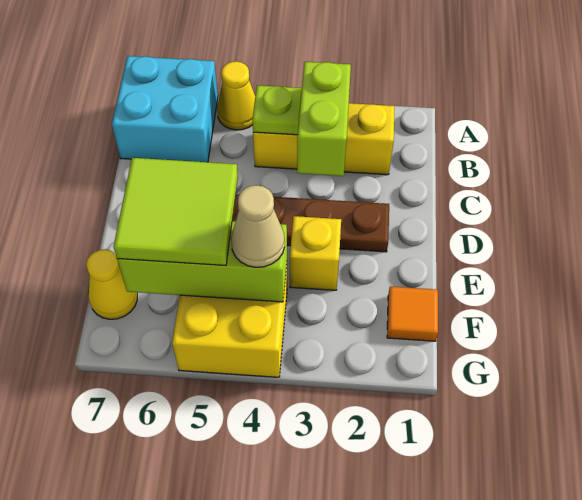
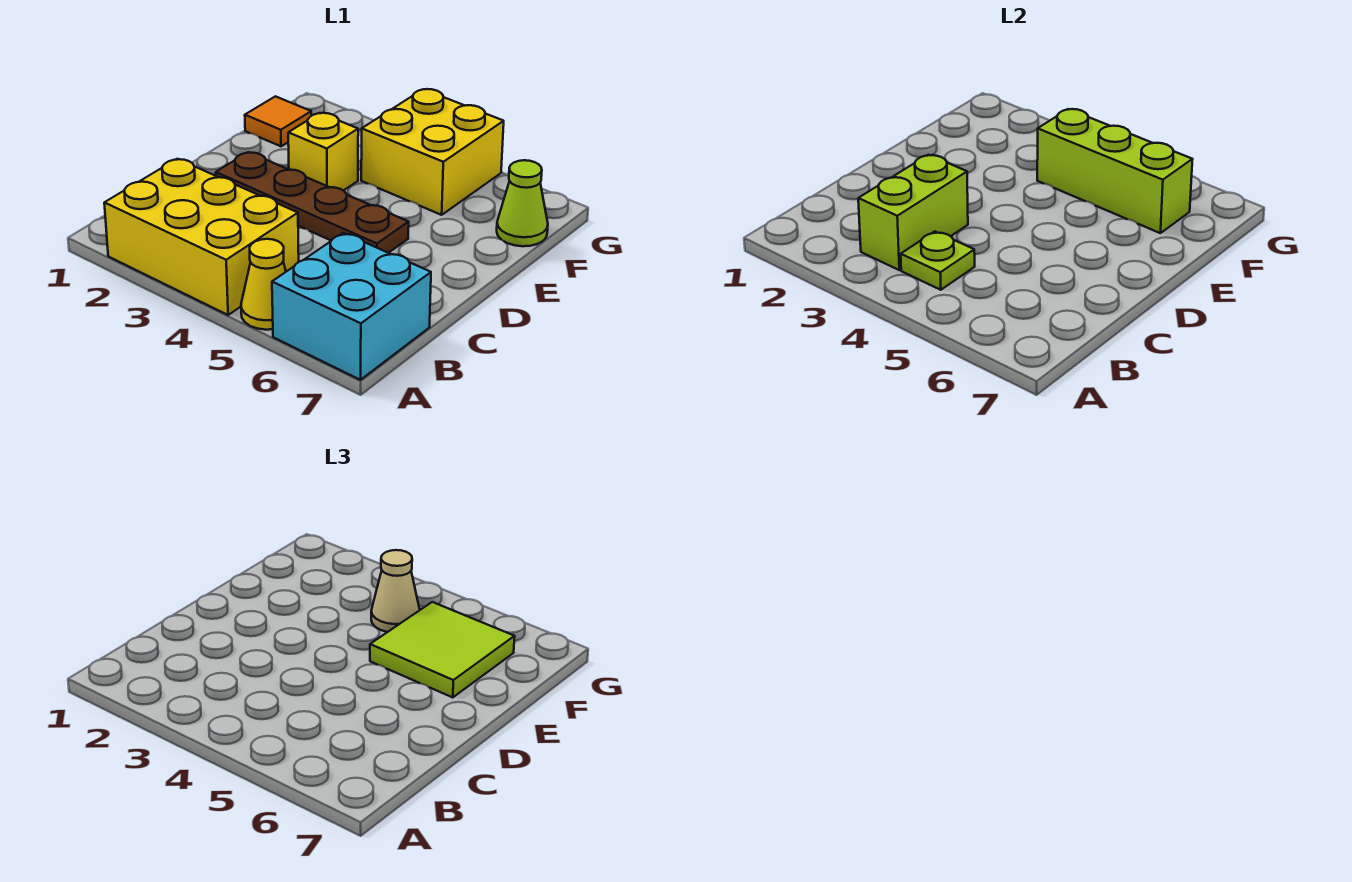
yellow 1x3 brick [253,103,395,175] -> yellow 2x3 brick [104,159,299,315]
yellow 1x1 cone [86,249,137,319] -> lime 1x1 cone [497,160,548,246]

